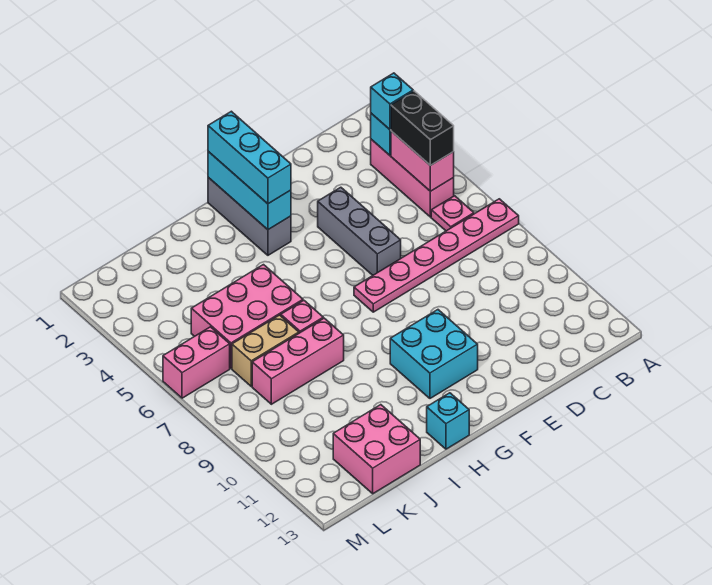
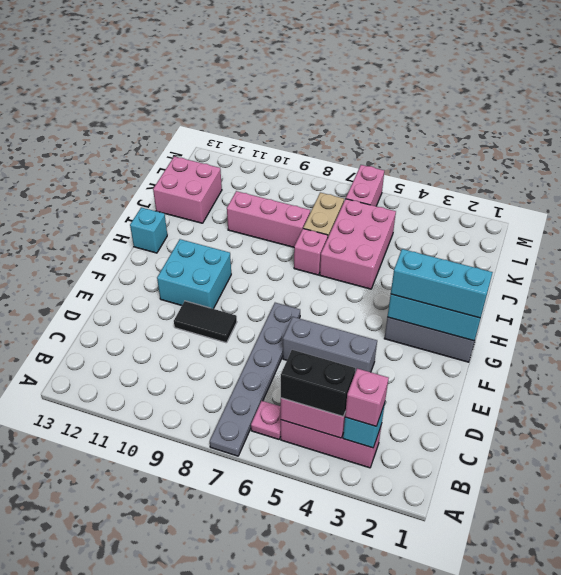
pink 1x6 plate [354,199,519,312] -> grey 1x6 plate [210,303,300,456]
cyan 1x1 brick [371,73,413,130] -> pink 1x1 brick [345,369,389,426]
none -> black 1x2 tile [174,301,237,343]
pink 1x3 brick [252,318,344,404] -> pink 1x3 brick turned to [227,191,310,247]

